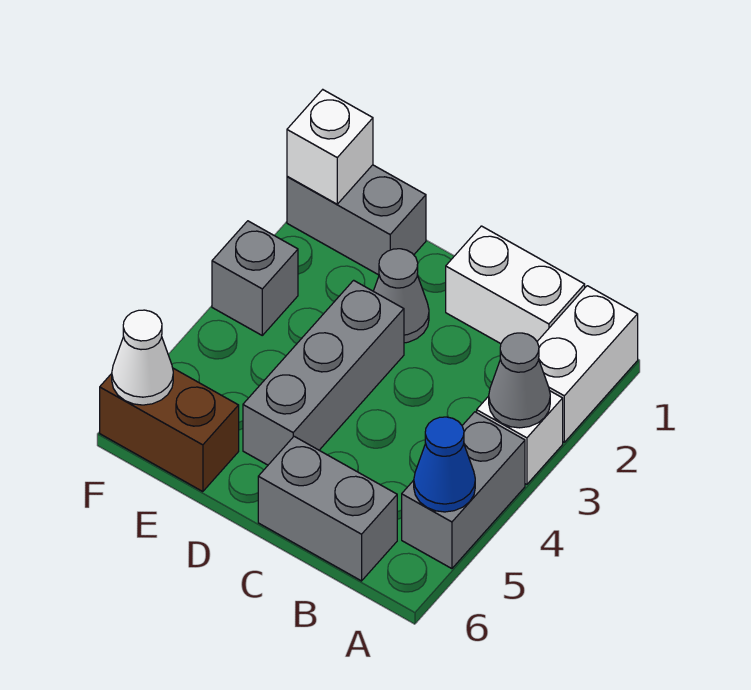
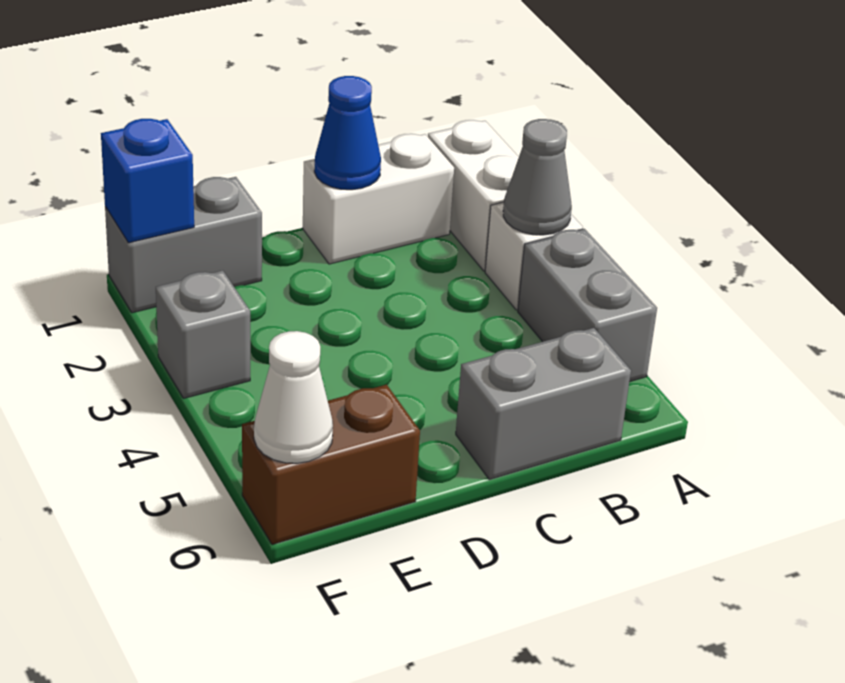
blue 1x1 cone [414,417,475,512] -> blue 1x1 cone moved to [314,76,381,190]
grey 1x1 cone [373,249,429,343] -> none
grey 1x3 brick [243,280,404,465] -> none
white 1x1 brick [287,90,373,204] -> blue 1x1 brick [101,119,194,243]

